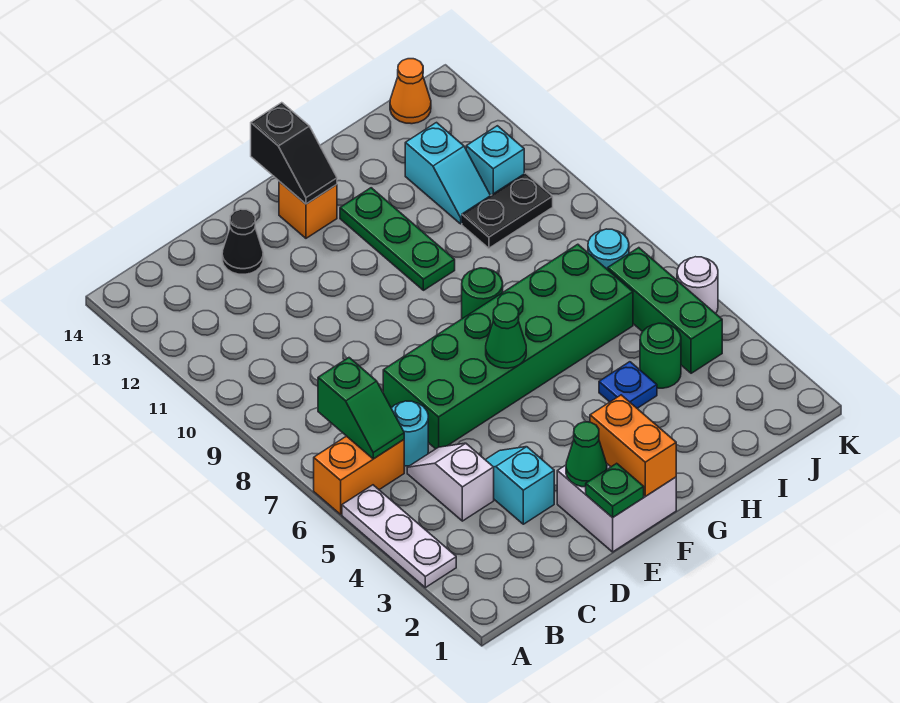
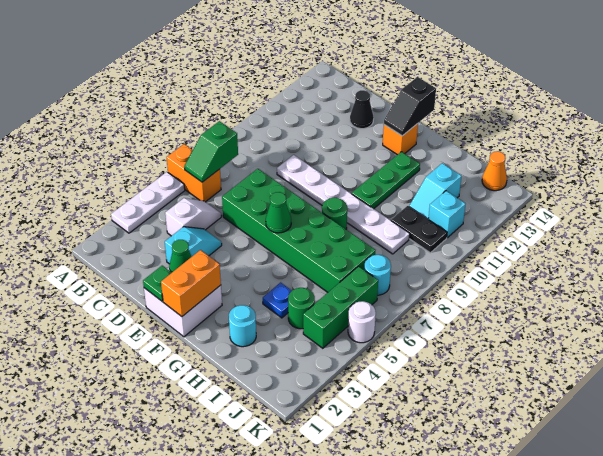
cyan 1x1 round brick [391,401,428,466] -> cyan 1x1 round brick moved to [229,305,256,347]
none -> white 1x6 plate [277,155,410,254]

